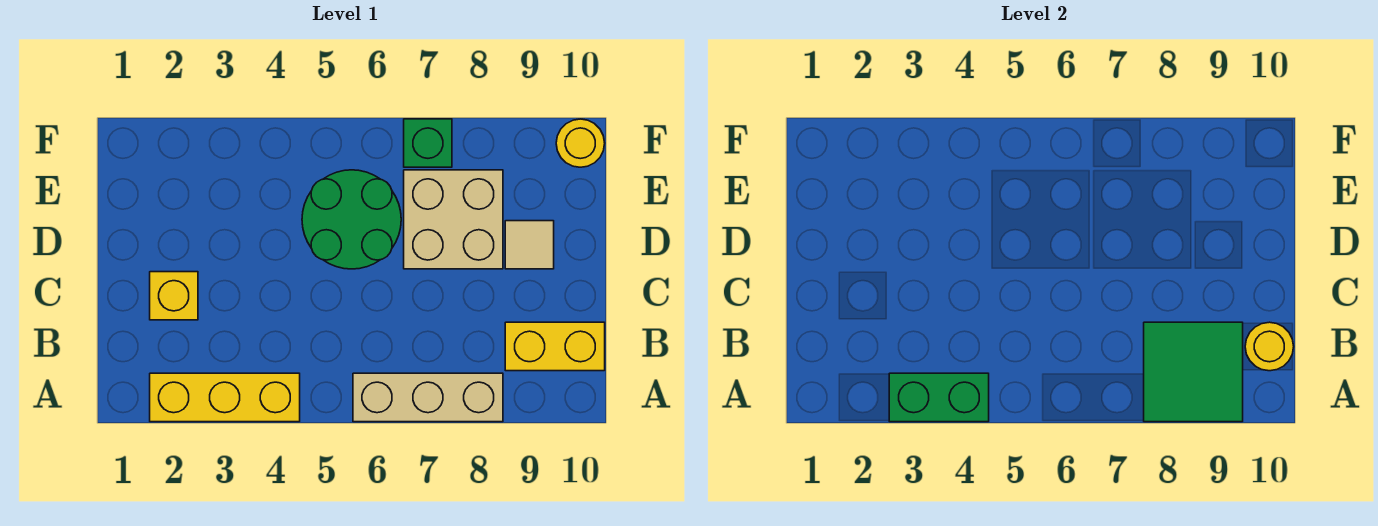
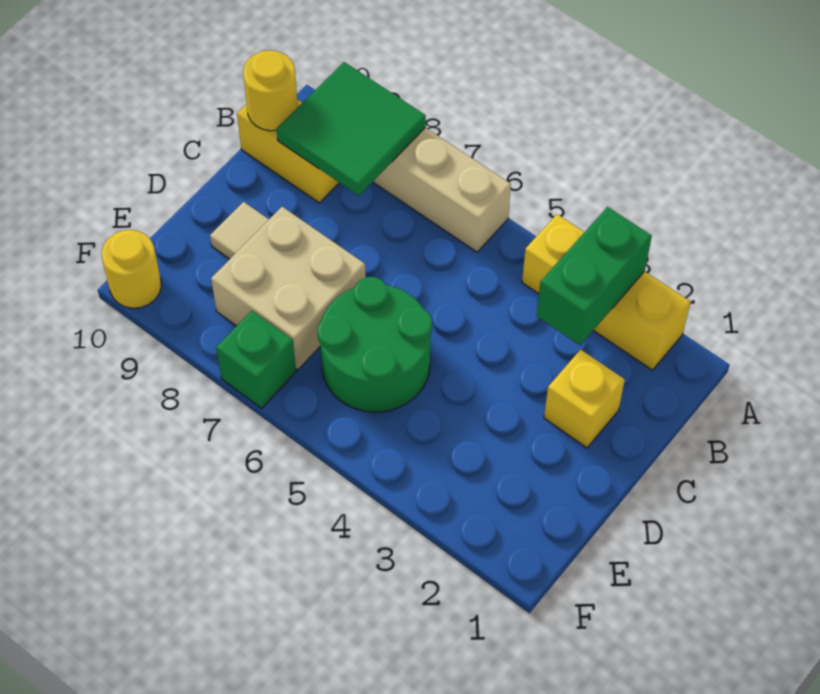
green 1x2 brick [889,373,989,422] -> green 1x2 brick turned to [537,207,652,345]

